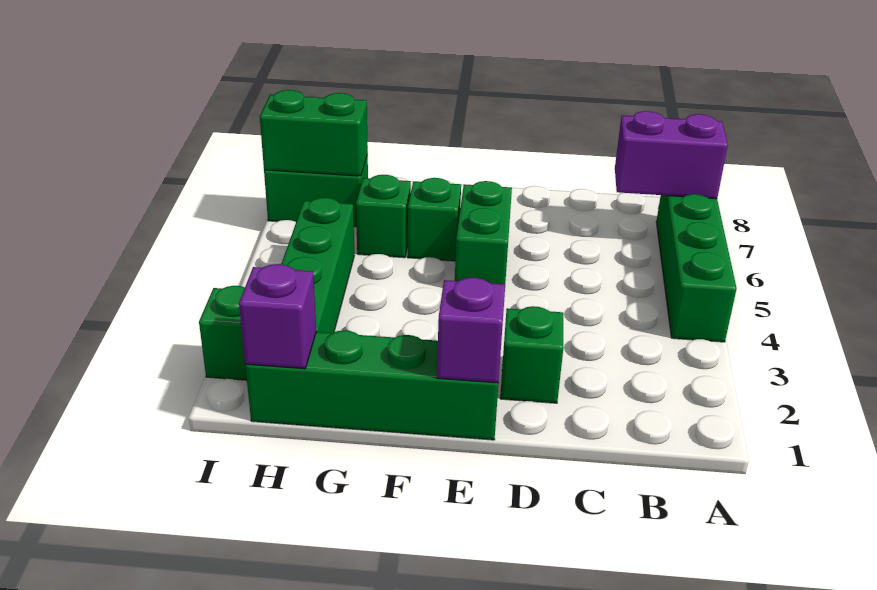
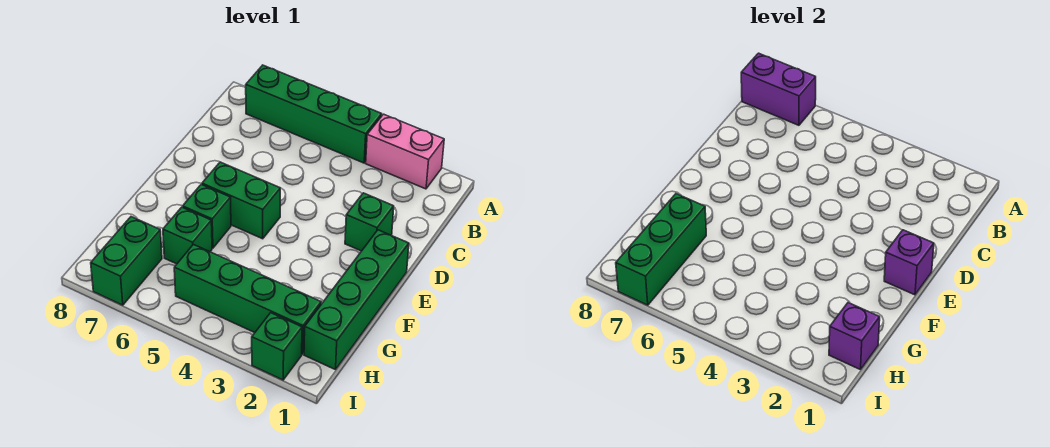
none -> pink 1x2 brick [366,114,444,189]
purple 1x2 brick [615,111,728,199] -> purple 1x2 brick turned to [741,53,816,125]
green 1x2 brick [260,90,368,176] -> green 1x3 brick [616,194,706,305]

